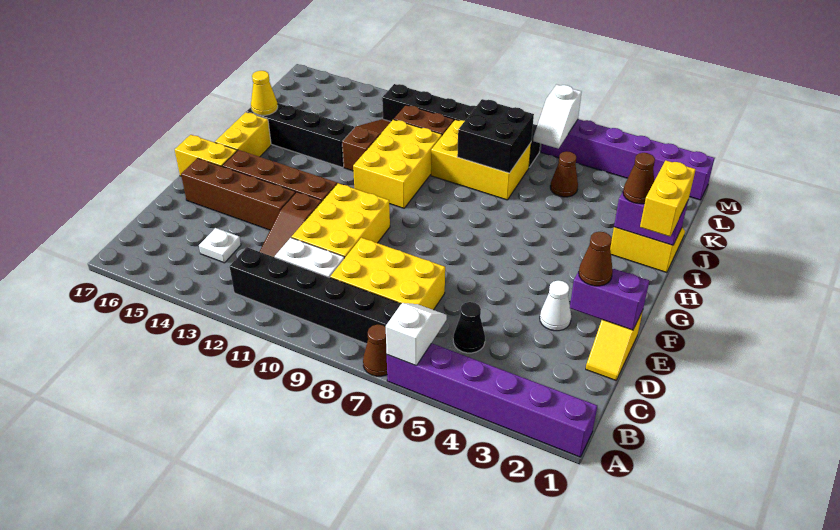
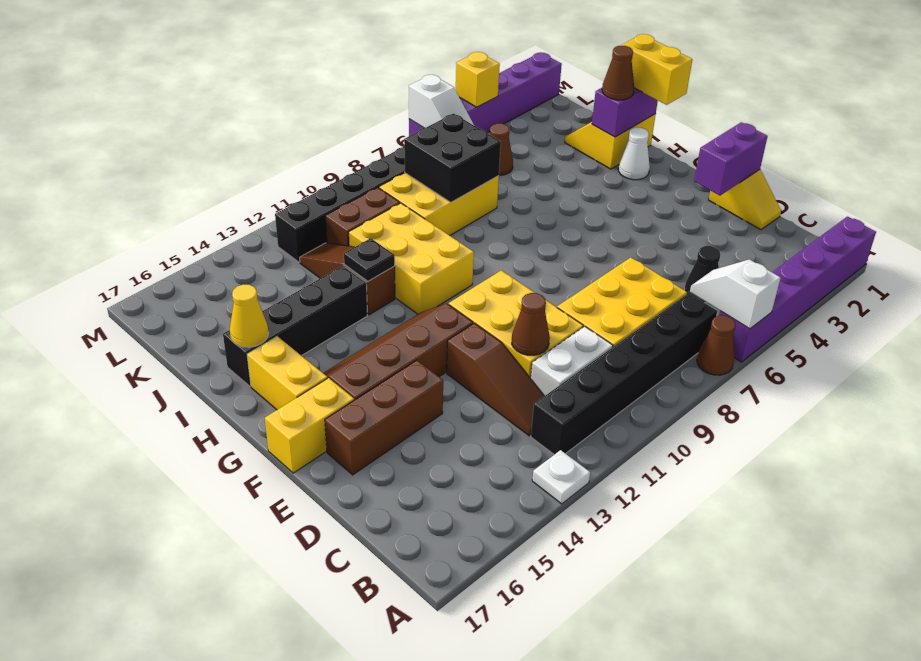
white 1x1 plate [199,228,241,263] -> white 1x1 plate moved to [532,450,590,504]
brown 1x1 cone [579,232,613,286] -> brown 1x1 cone moved to [512,293,550,355]
white 1x1 cone [540,281,571,331] -> white 1x1 cone moved to [618,128,650,180]
brown 1x4 brick [181,158,296,230] -> brown 1x3 brick [325,360,443,475]
none -> black 1x1 plate [344,238,395,281]
none -> yellow 1x1 brick [456,52,500,107]

